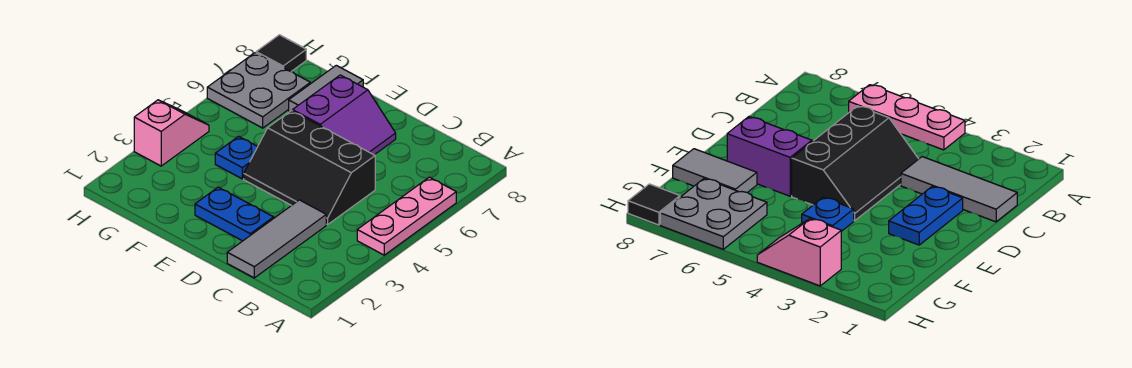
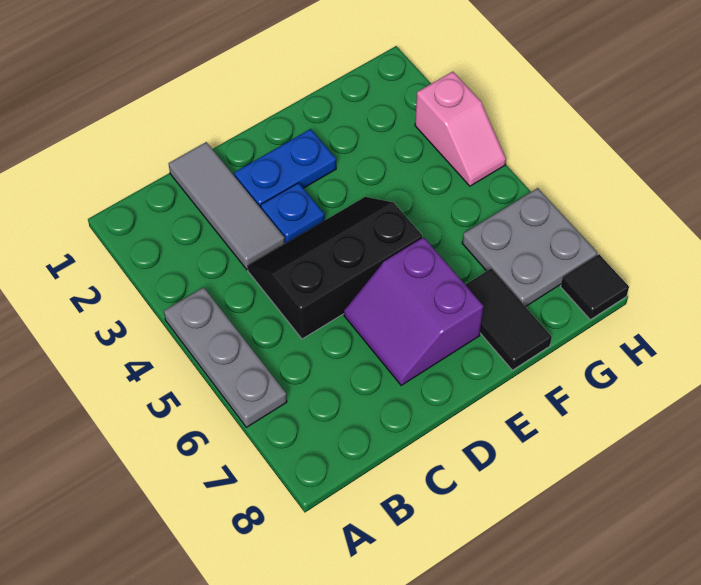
pink 1x3 plate [357,177,456,255] -> grey 1x3 plate [164,287,287,427]
blue 1x1 plate [215,136,258,179] -> blue 1x1 plate moved to [261,183,325,244]
grey 1x2 tile [289,65,363,112] -> black 1x2 tile [465,269,552,370]

